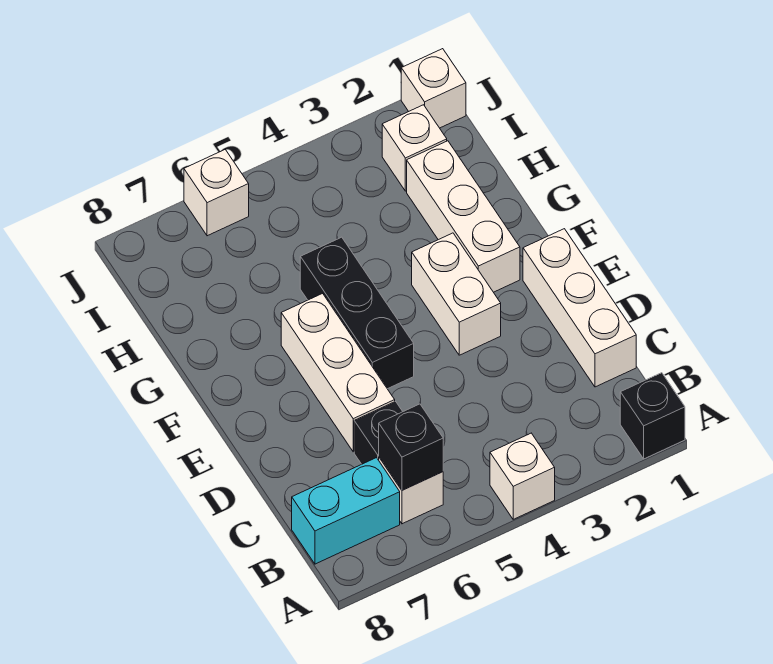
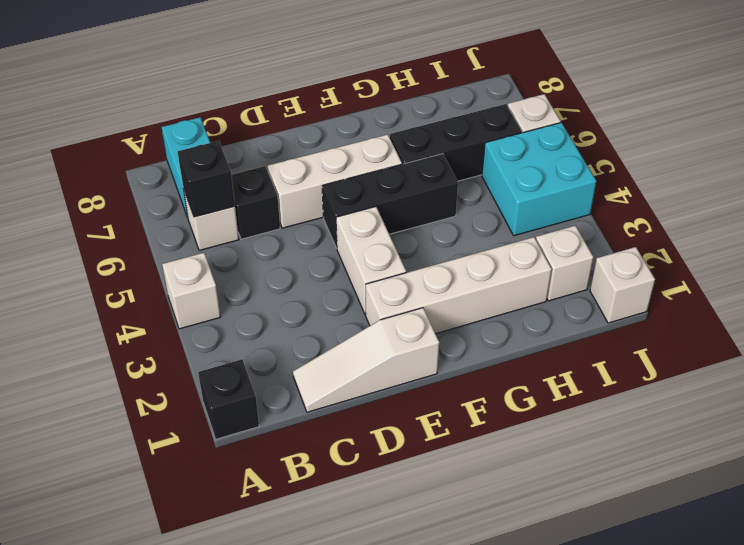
white 1x3 brick [523,229,636,387] -> white 1x3 slope [293,308,439,412]
white 1x2 brick [412,233,501,355] -> white 1x2 brick turned to [336,207,406,315]
white 1x3 brick [407,141,520,292] -> white 1x4 brick [366,237,552,334]
none -> black 1x3 brick [390,104,522,181]
none -> cyan 2x2 brick [482,123,596,236]

